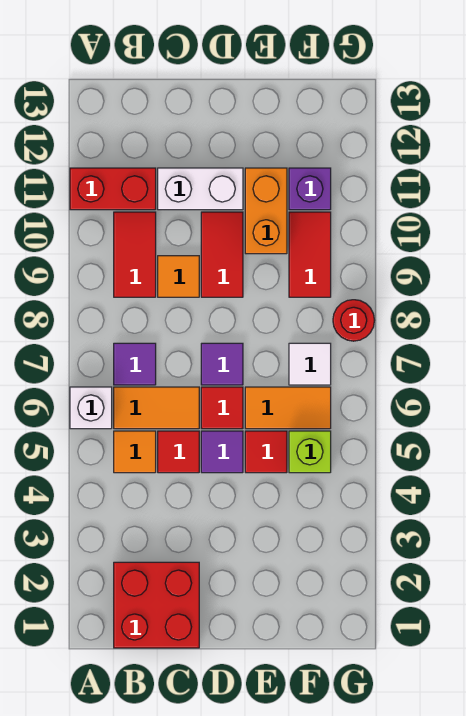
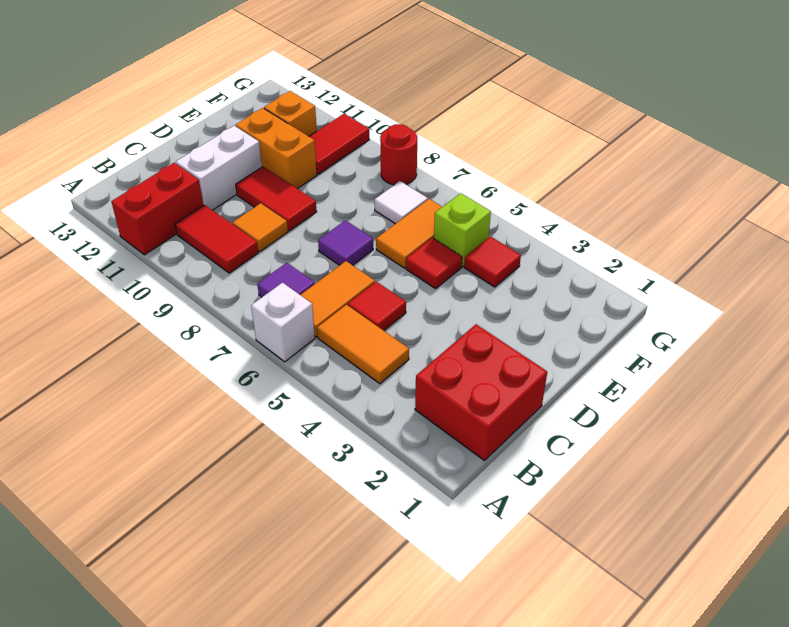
orange 1x1 tile [114,431,156,473] -> orange 1x2 tile [317,305,409,384]
purple 1x1 tile [201,431,243,473] -> none
red 1x1 tile [201,387,243,429] -> red 1x1 tile moved to [464,236,521,287]
red 1x2 tile [289,212,331,297] -> red 1x2 tile turned to [309,114,369,174]
purple 1x1 brick [289,168,331,210] -> orange 1x1 brick [264,91,317,136]

